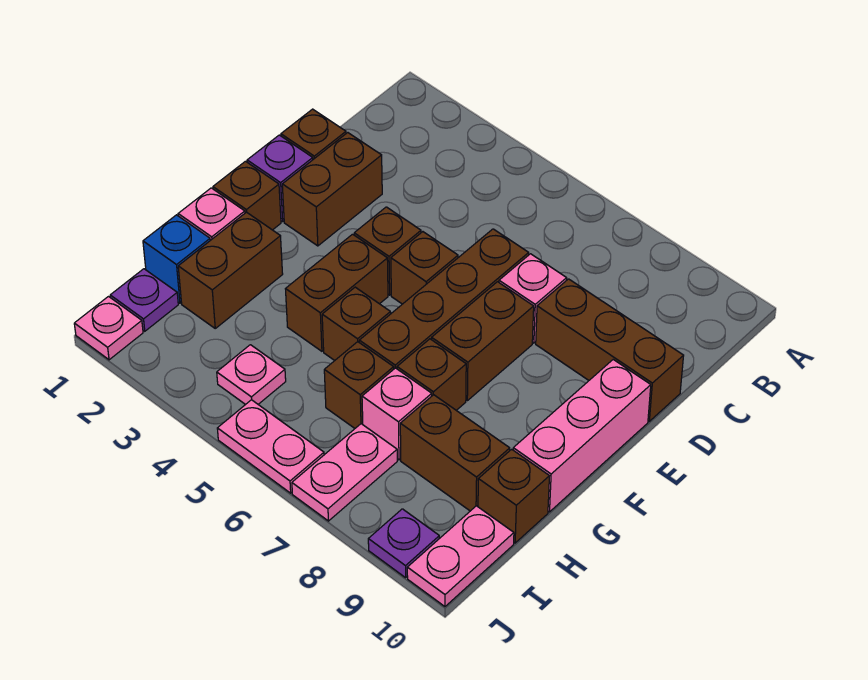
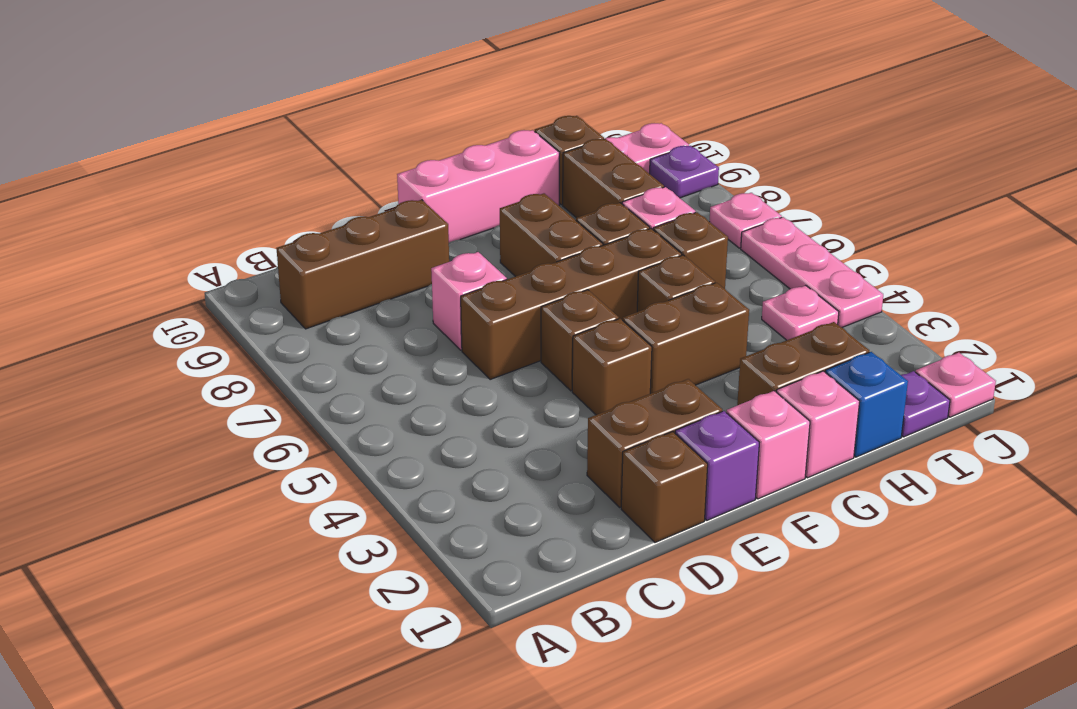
brown 1x3 brick [536,279,684,421] -> brown 1x3 brick turned to [276,200,449,329]
brown 1x2 brick [432,282,534,401] -> brown 1x2 brick turned to [500,193,603,277]
brown 1x1 brick [213,161,281,230] -> pink 1x1 brick [726,391,810,499]
pink 1x2 plate [292,424,397,521] -> pink 1x1 plate [710,193,782,248]
pink 1x2 plate [217,400,324,493] -> pink 1x3 plate [741,217,883,327]

